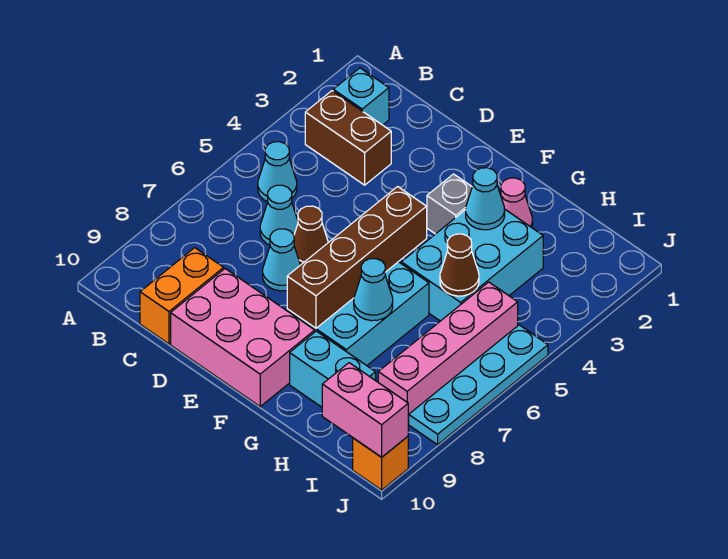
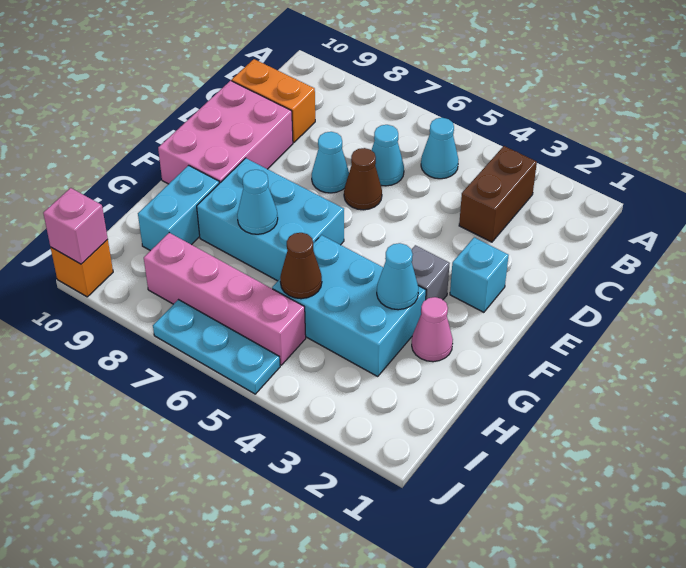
cyan 1x1 brick [333,68,389,125] -> cyan 1x1 brick moved to [450,237,509,312]
brown 1x4 brick [287,187,427,328] -> none
pink 1x2 brick [322,363,408,457] -> pink 1x1 brick [43,188,108,264]
cyan 1x4 plate [409,325,548,445] -> cyan 1x3 plate [153,300,280,394]

